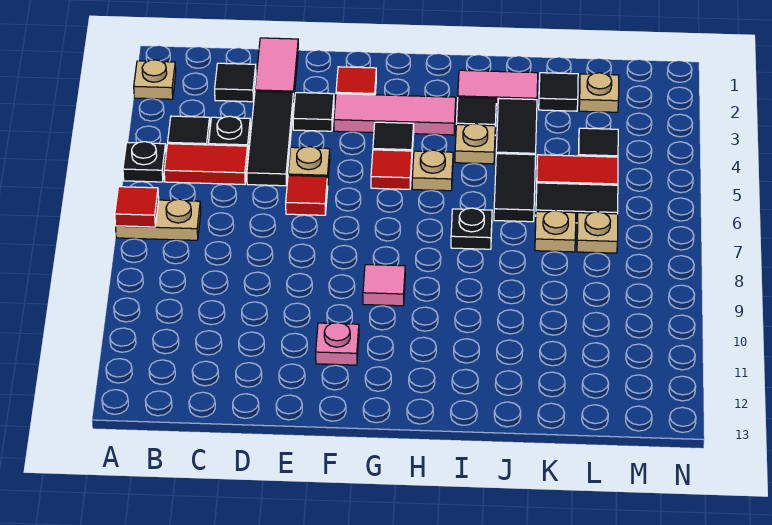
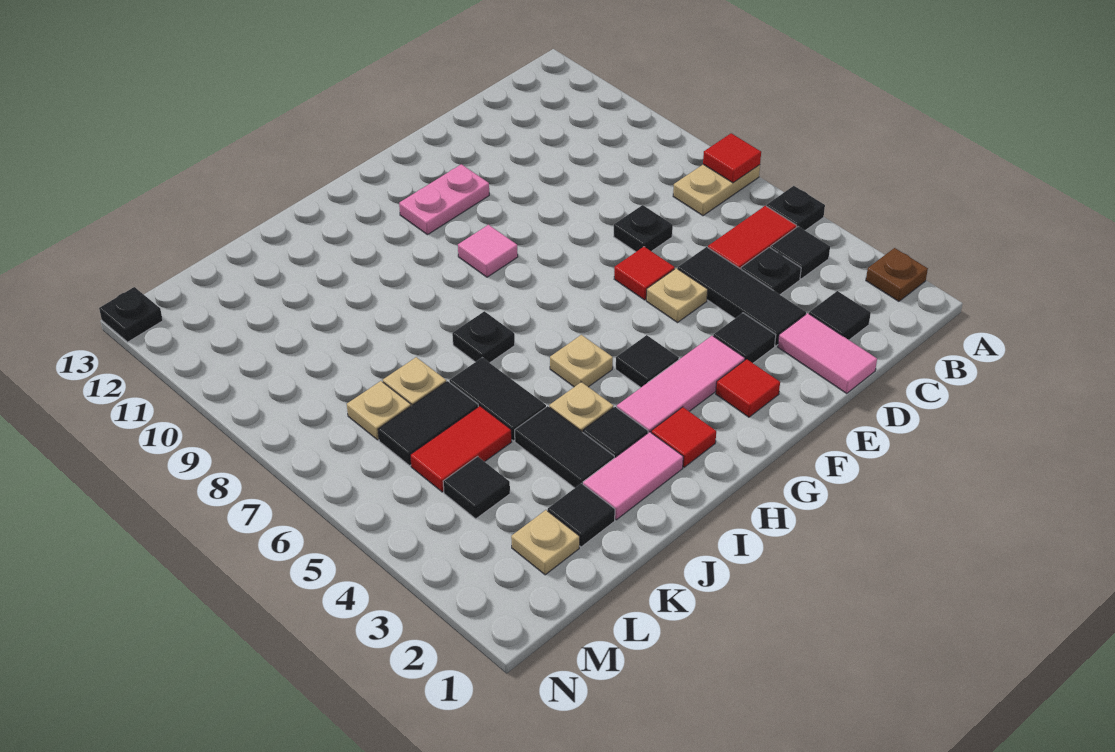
tan 1x1 plate [134,60,176,99] -> brown 1x1 plate [866,248,928,301]
none -> black 1x1 plate [613,205,673,252]
pink 1x1 plate [316,323,359,365] -> pink 1x2 plate [399,164,489,235]
red 1x1 tile [371,150,412,189] -> red 1x1 tile moved to [651,407,716,467]
none -> black 1x1 plate [99,287,163,342]

